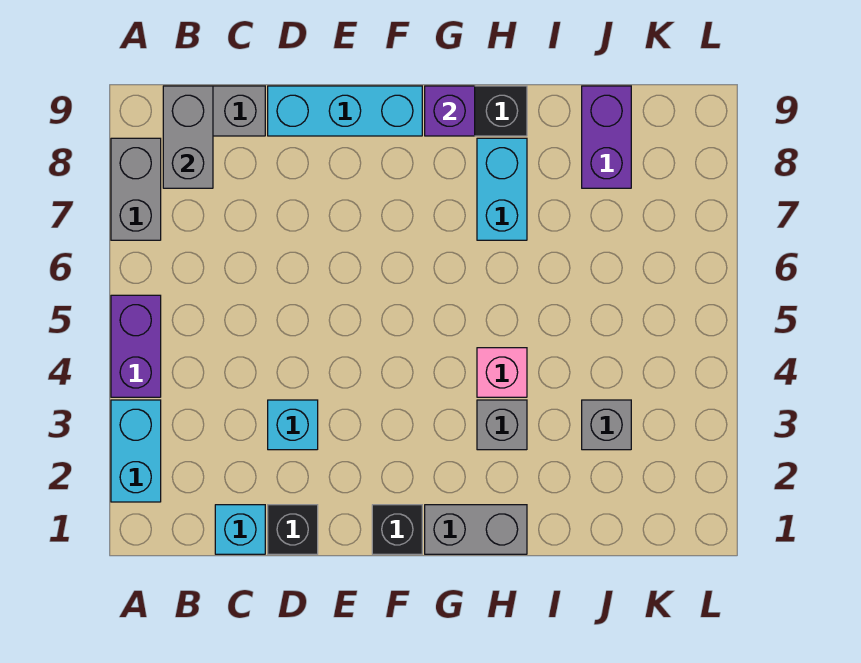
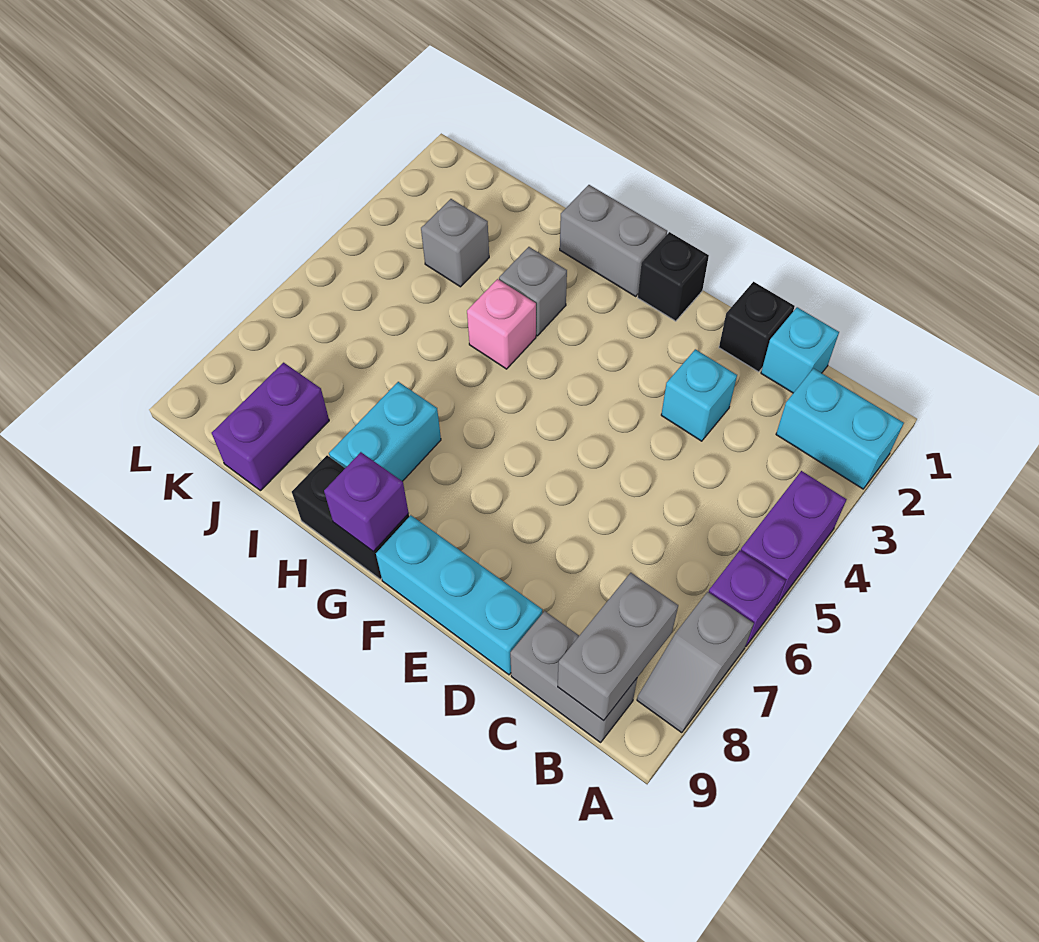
cyan 1x2 brick [111,400,161,502] -> cyan 1x2 brick turned to [776,369,904,489]
none -> purple 1x1 brick [709,550,785,646]
grey 1x2 brick [111,138,161,240] -> grey 1x2 slope [637,592,754,733]

